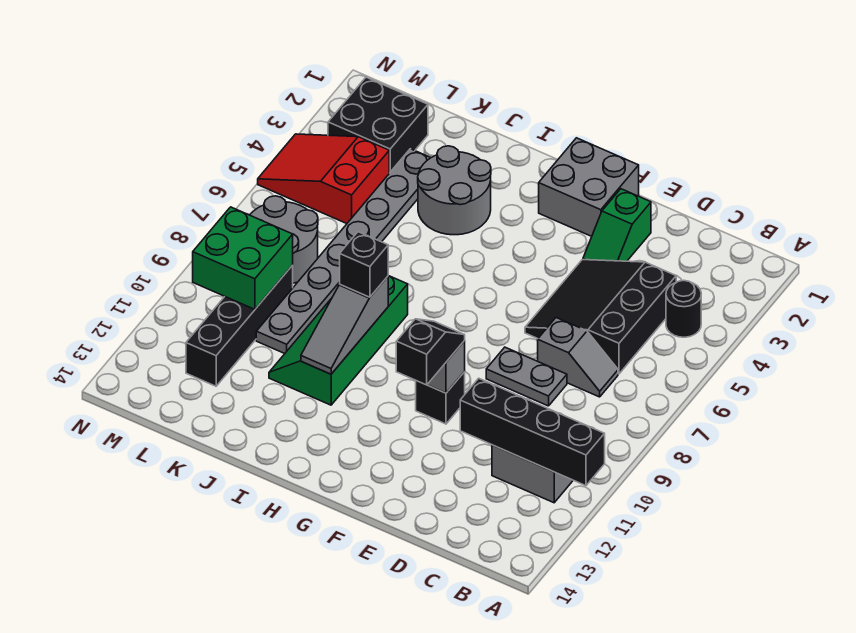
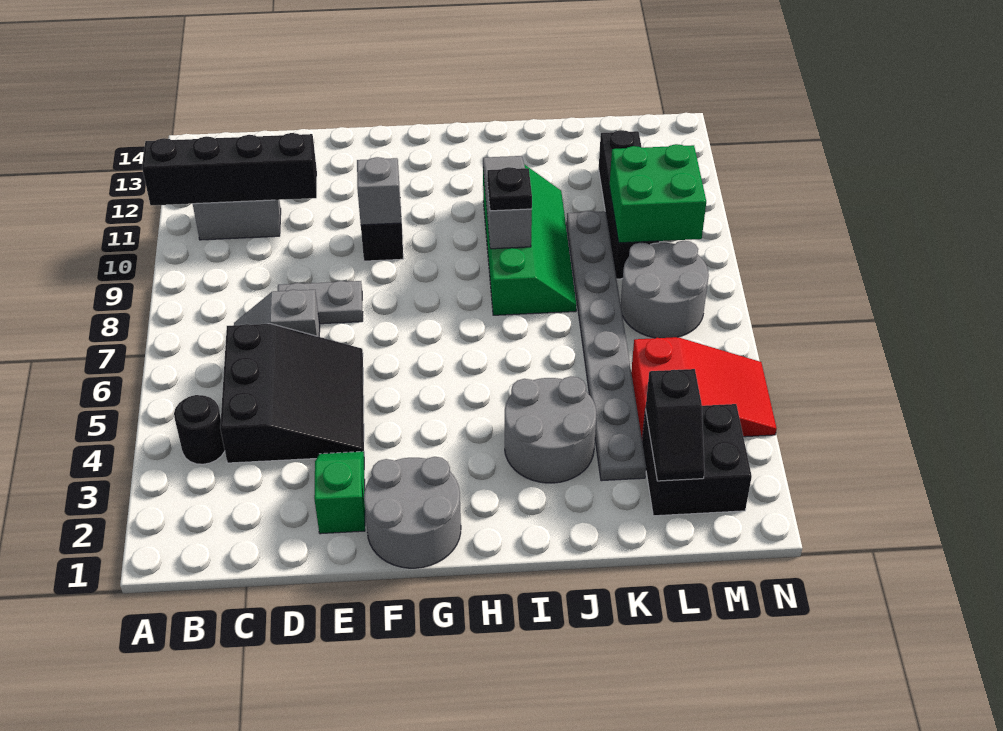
grey 2x2 brick [539,138,639,236] -> grey 2x2 round brick [364,457,461,568]
black 1x2 slope [396,319,465,385] -> black 1x2 slope moved to [646,369,704,481]
black 1x1 brick [340,232,388,297] -> black 1x1 plate [487,167,532,211]

